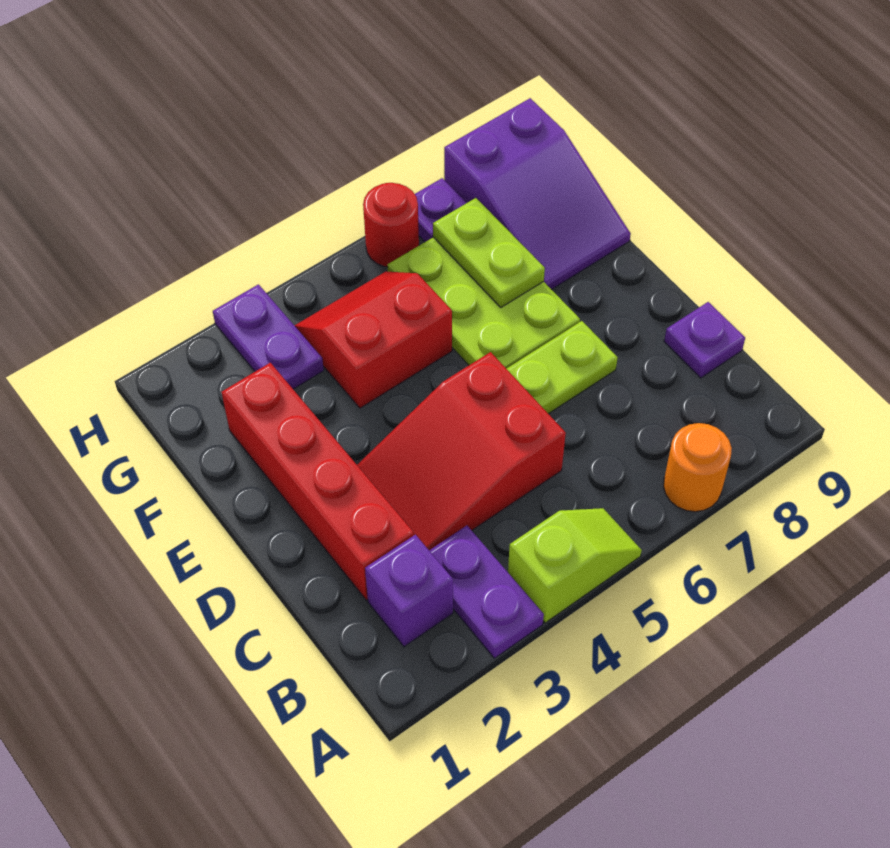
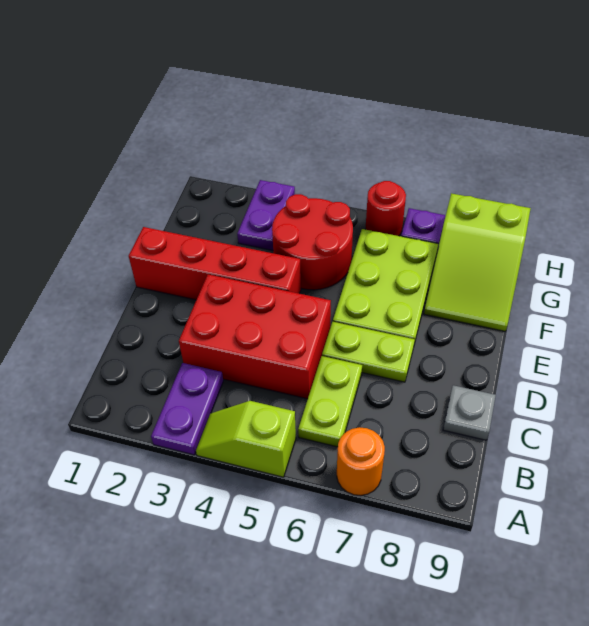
lime 1x2 slope [508,508,642,623] -> lime 1x2 slope turned to [196,401,296,477]
purple 1x1 brick [365,535,453,646] -> none
red 1x4 brick [222,363,414,600] -> red 1x4 brick turned to [129,227,301,300]
red 2x3 slope [357,352,566,550] -> red 2x3 brick [179,274,331,399]
purple 1x1 plate [664,302,745,378] -> grey 1x1 plate [443,385,496,440]
red 2x2 slope [294,271,452,408] -> red 2x2 round brick [272,194,353,290]
lime 1x2 plate [433,198,545,307] -> lime 1x2 plate moved to [298,356,362,447]
purple 2x3 slope [444,98,631,290] -> lime 2x3 slope [424,193,531,331]

